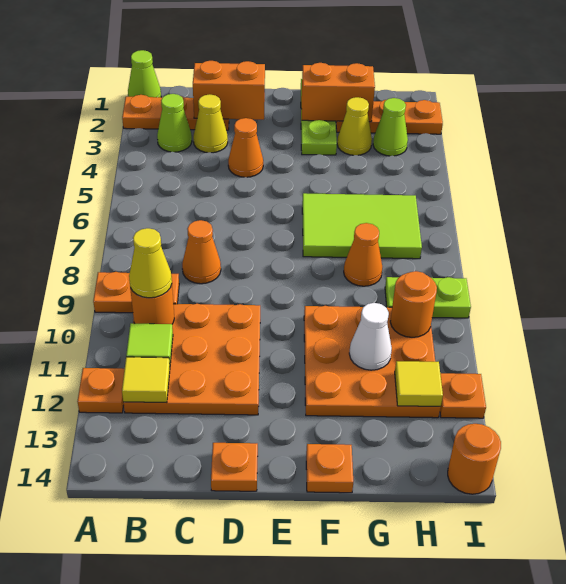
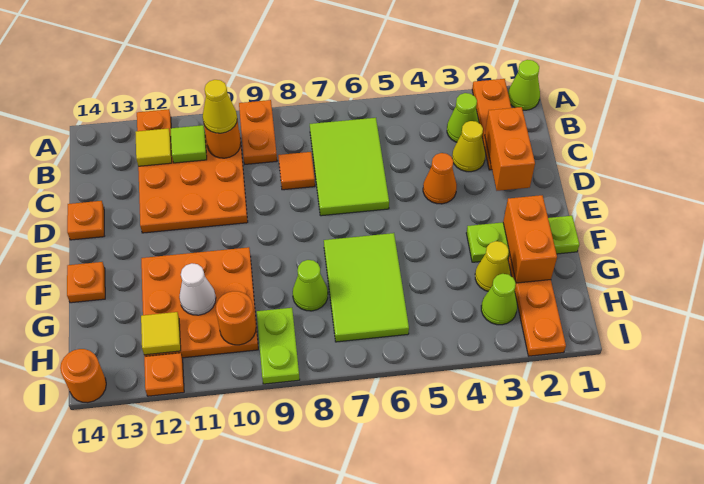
none -> lime 2x3 tile [310,118,389,216]
orange 1x1 cone [182,220,221,284] -> orange 1x1 tile [278,152,315,190]
orange 1x1 cone [344,223,382,286] -> lime 1x1 cone [293,260,328,311]

